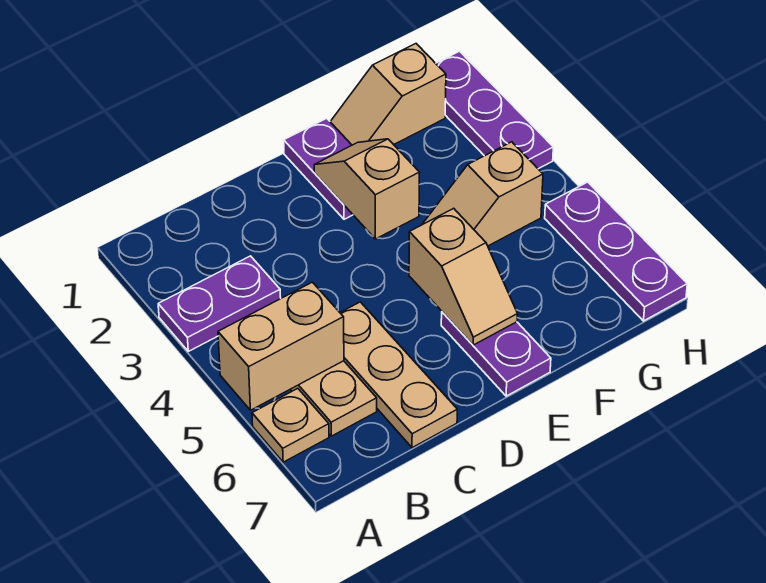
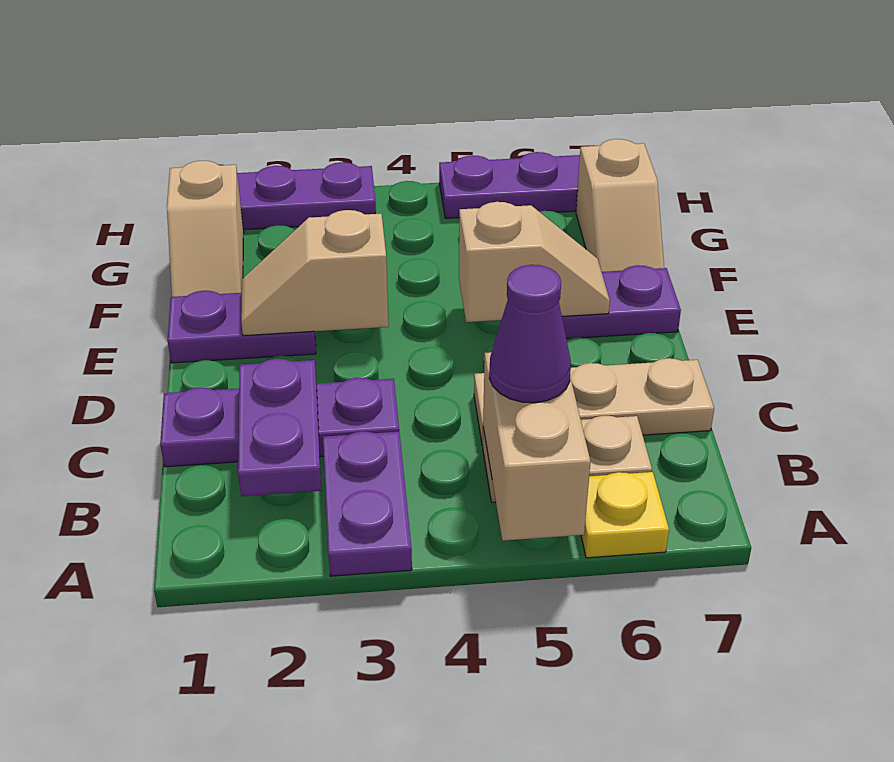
tan 1x1 plate [252,388,329,462] -> yellow 1x1 plate [581,472,669,558]
none -> purple 1x2 plate [238,359,321,496]
none -> purple 1x1 cone [489,265,571,403]
none -> purple 1x3 plate [160,378,399,467]
tan 1x2 slope [423,142,543,246] -> tan 1x2 slope moved to [576,139,664,272]

